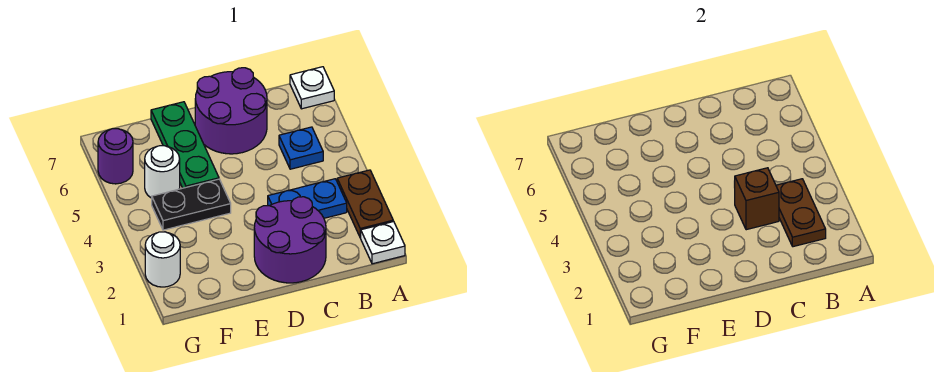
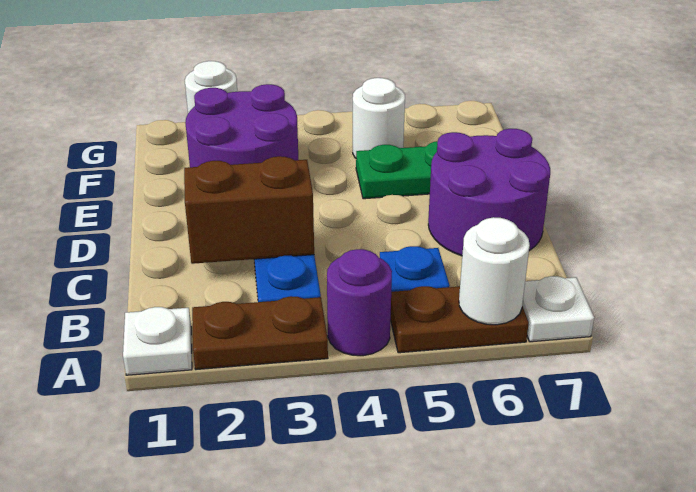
none -> white 1x1 round brick [459,217,530,325]
brown 1x2 plate [776,179,826,247] -> brown 1x2 plate moved to [391,286,529,353]
purple 2x2 round brick [254,197,326,283] -> purple 2x2 round brick moved to [185,84,298,167]
brown 1x1 brick [735,168,779,230] -> brown 1x2 brick [184,156,314,264]
black 1x2 plate [152,179,231,230] -> none
purple 1x1 round brick [98,129,133,184] -> purple 1x1 round brick moved to [327,249,392,356]

